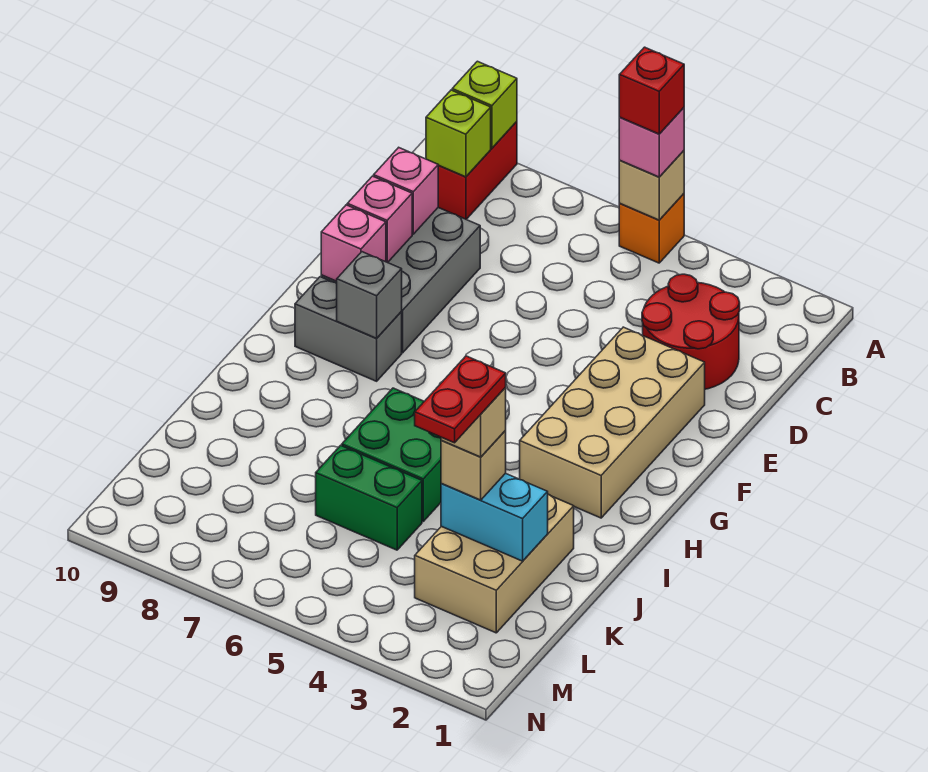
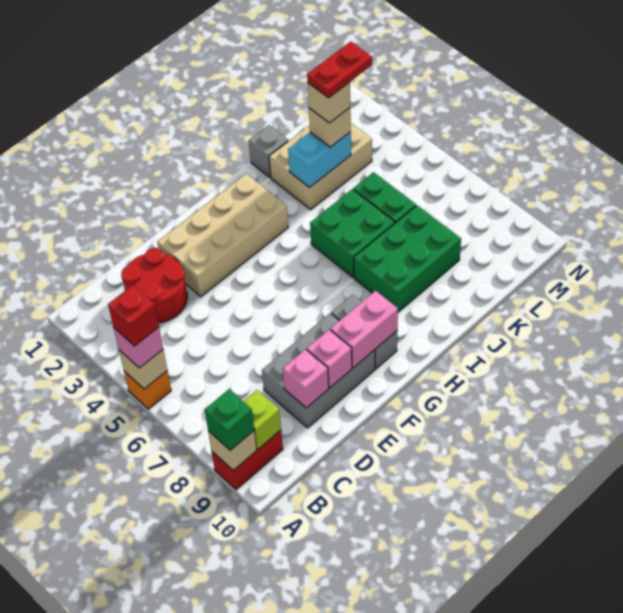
lime 1x1 brick [452,61,517,148] -> tan 1x1 brick [208,431,257,470]
none -> green 1x1 brick [205,389,254,450]
pink 1x1 brick [321,205,386,281] -> pink 1x2 brick [330,291,398,368]
grey 1x1 brick [337,252,402,339] -> grey 1x1 brick moved to [249,125,288,177]
none -> green 2x3 brick [354,205,461,312]
cyan 1x2 brick [441,473,548,561] -> cyan 1x2 brick turned to [288,132,351,188]

